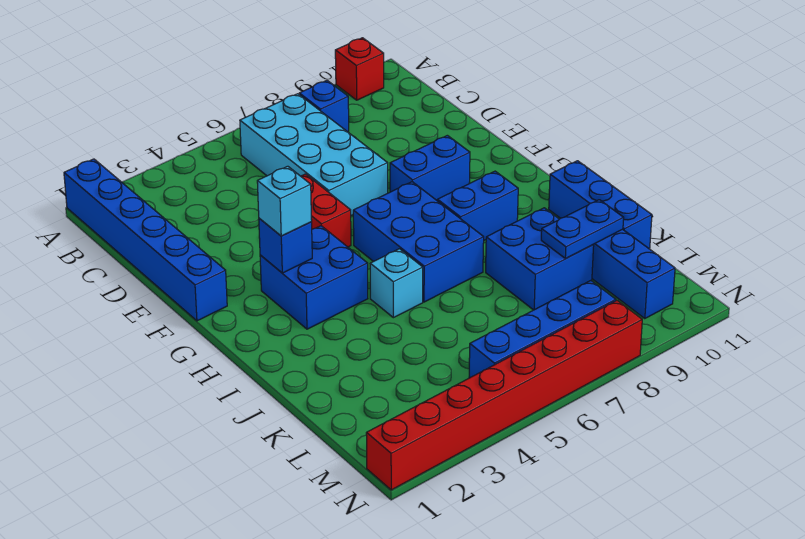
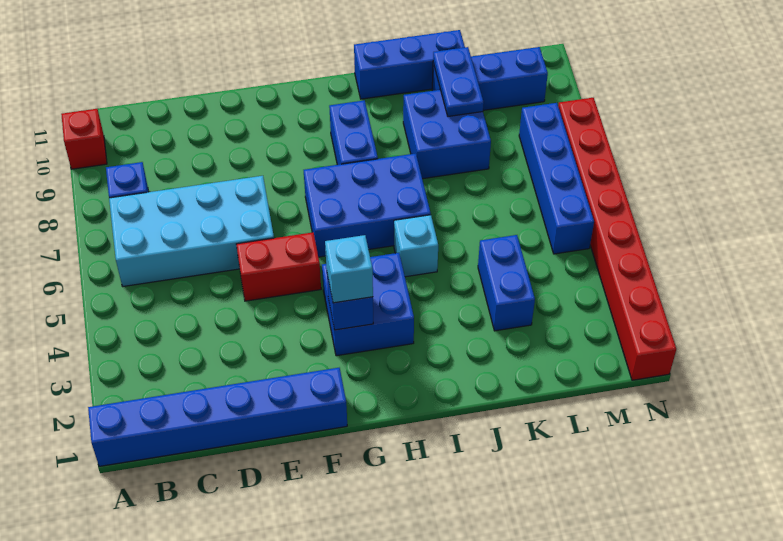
blue 1x2 brick [390,135,470,200] -> blue 1x2 brick moved to [478,235,535,331]

